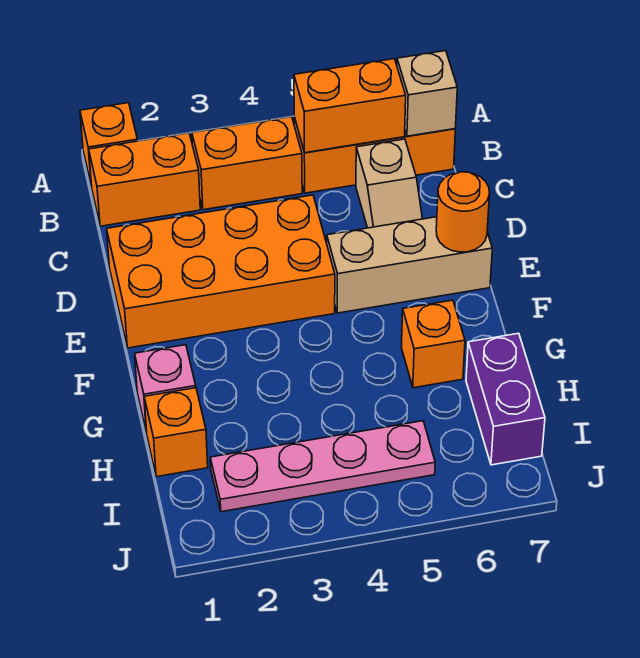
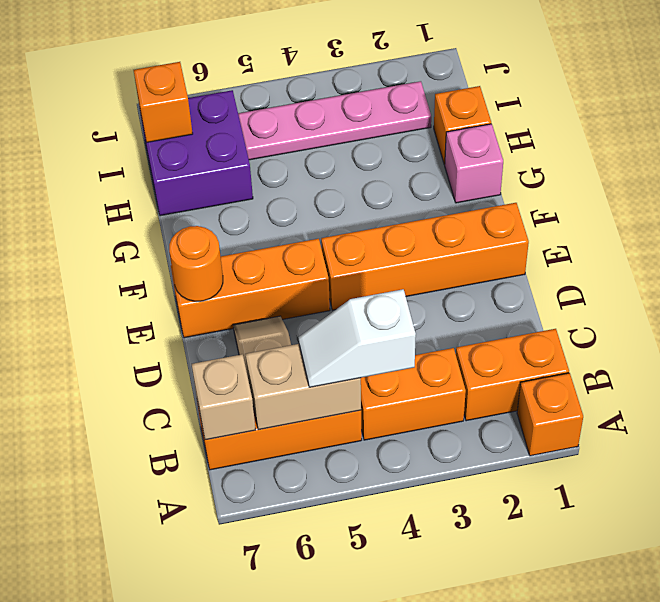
none -> white 1x2 slope [299,289,416,387]
orange 1x2 brick [294,59,406,153] -> tan 1x2 brick [245,344,361,430]
orange 2x4 brick [107,195,335,348] -> orange 1x4 brick [321,203,529,310]
tan 1x3 brick [327,217,492,313] -> orange 1x3 brick [171,239,330,338]
orange 1x1 brick [401,300,465,388] -> orange 1x1 brick moved to [134,62,193,143]
purple 1x2 brick [466,333,545,465] -> purple 2x2 brick [141,90,253,216]

